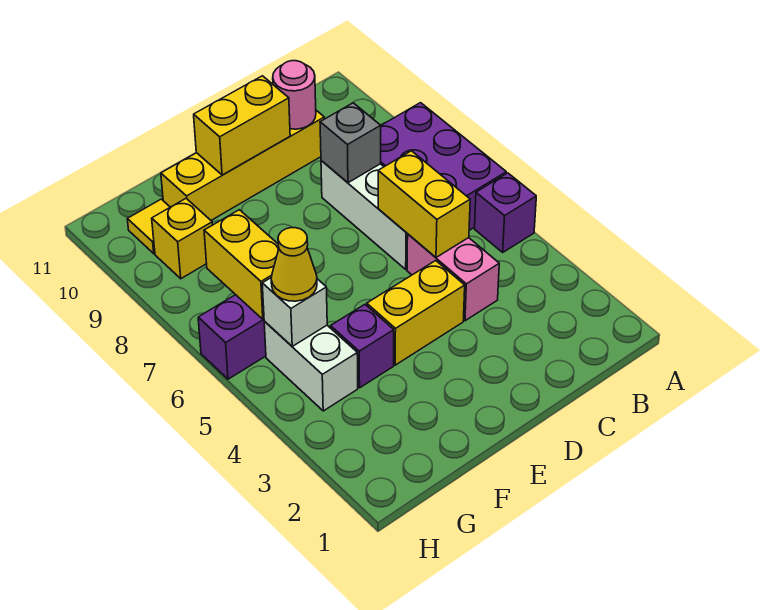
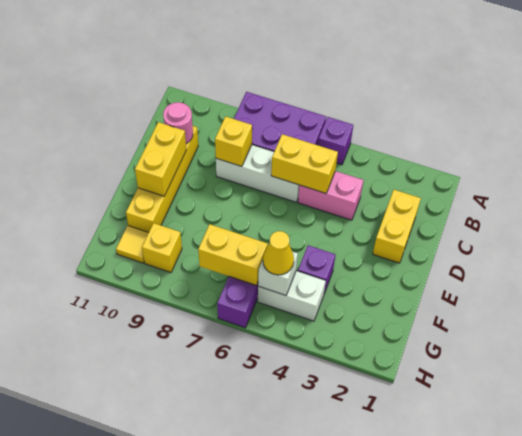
grey 1x1 brick [320,103,381,183] -> yellow 1x1 brick [215,117,252,166]
yellow 1x2 brick [367,261,465,365] -> yellow 1x2 brick moved to [373,190,421,263]

